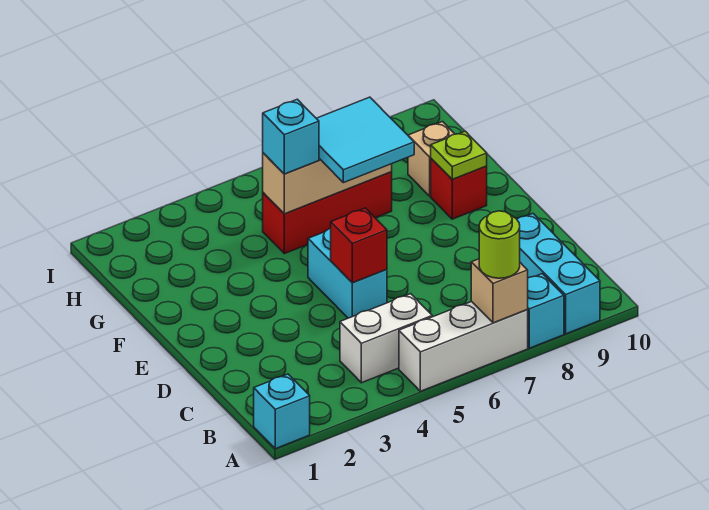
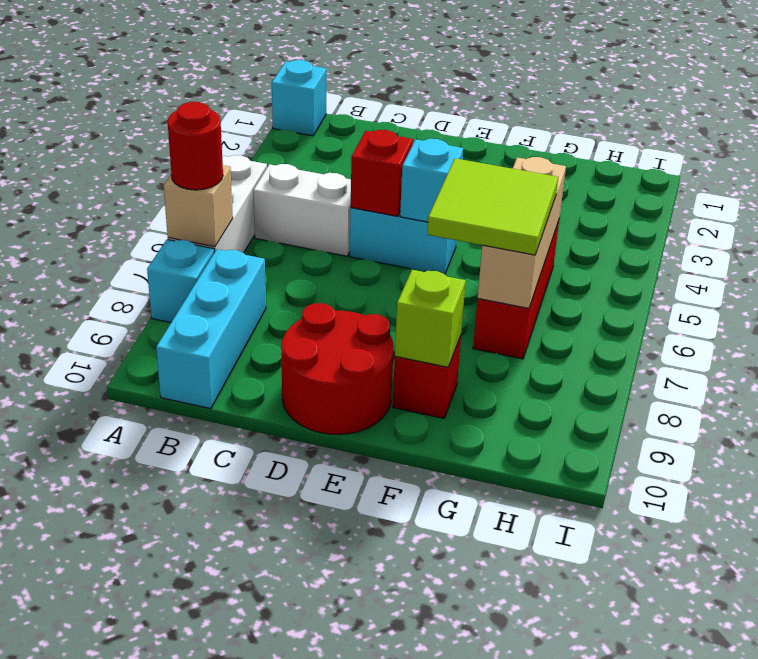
lime 1x1 round brick [479,211,520,278] -> red 1x1 round brick [168,102,223,190]
cyan 1x3 brick [517,214,600,334] -> cyan 1x3 brick turned to [156,249,266,409]
white 1x2 brick [340,294,432,383] -> white 1x2 brick turned to [253,164,351,256]
none -> red 2x2 round brick [281,303,394,434]
cyan 2x2 tile [316,97,414,183] -> lime 2x2 tile [427,158,558,255]
lime 1x1 plate [431,131,487,179] -> lime 1x1 brick [395,270,466,367]
cyan 1x1 brick [263,99,319,174] -> cyan 1x1 brick moved to [400,139,463,222]
tan 1x1 brick [408,122,454,196] -> none

